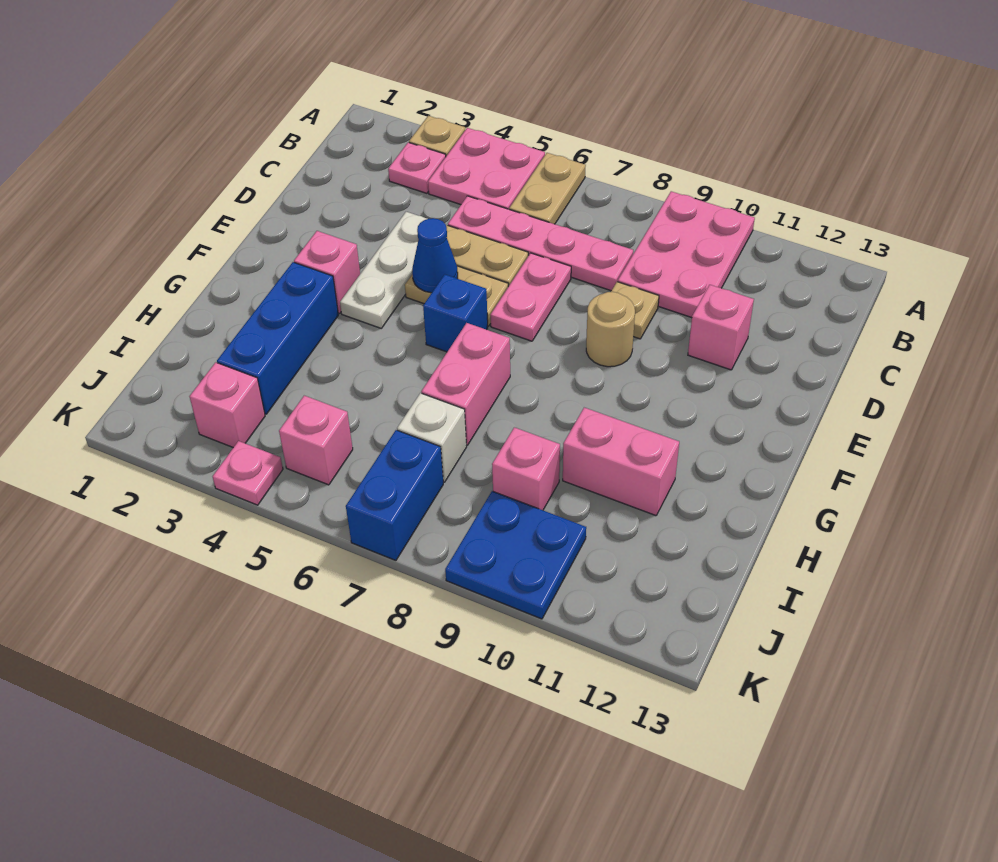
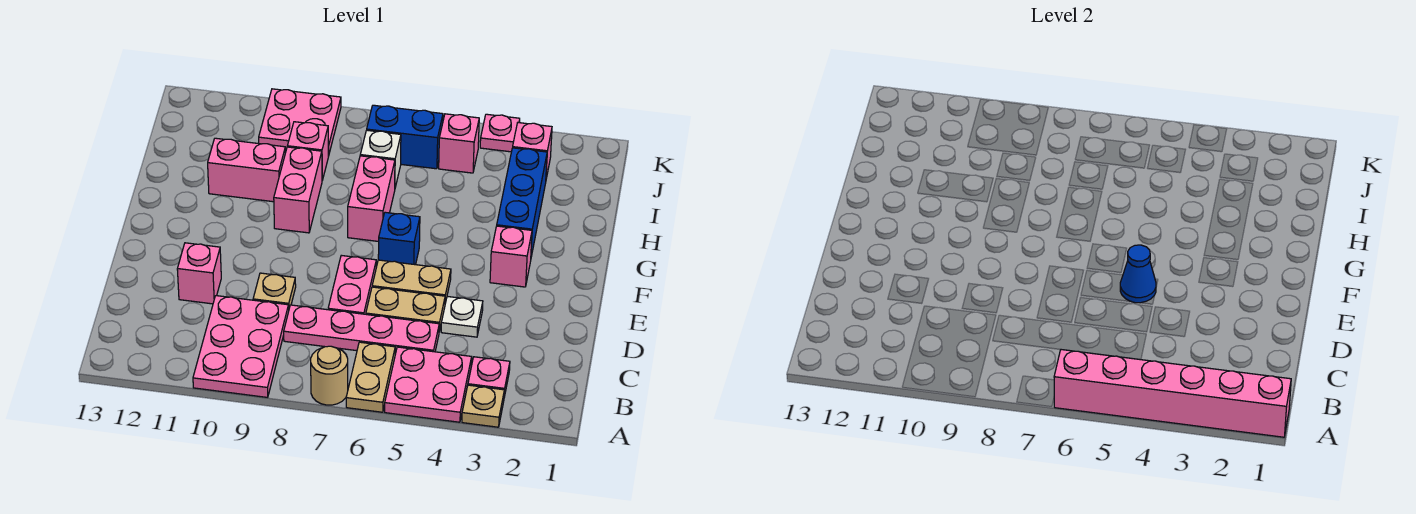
none -> pink 1x6 brick [1054,349,1291,437]
white 1x3 plate [340,212,427,328] -> white 1x1 plate [441,296,483,337]
tan 1x1 round brick [586,292,635,367] -> tan 1x1 round brick moved to [311,346,348,405]
none -> pink 1x2 brick [274,147,322,233]
blue 1x2 brick [346,430,443,560] -> blue 1x2 brick turned to [367,105,443,169]
blue 2x2 plate [445,491,586,619] -> pink 2x2 plate [259,89,341,155]

